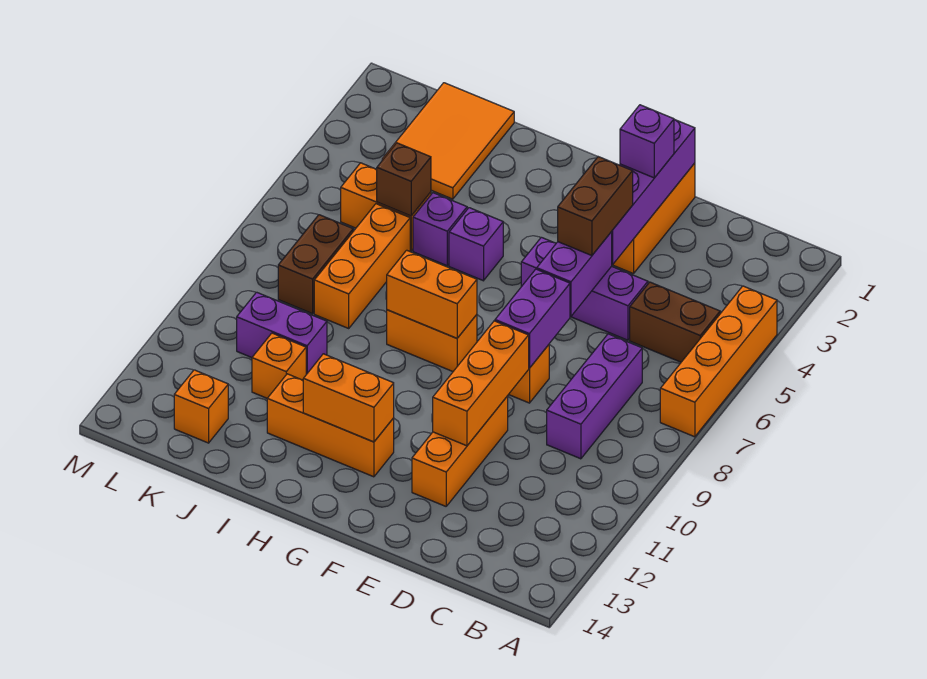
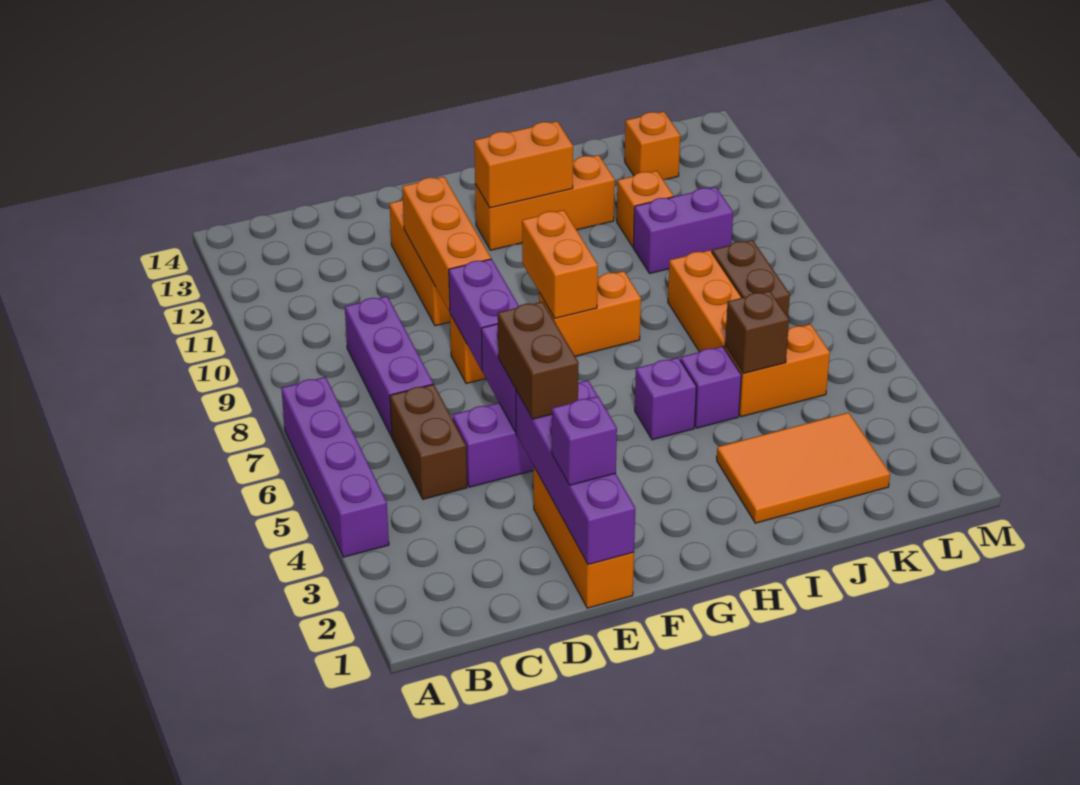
orange 1x4 brick [660,286,777,437] -> purple 1x4 brick [281,377,389,557]
brown 1x2 brick [630,282,720,362] -> brown 1x2 brick turned to [390,384,467,499]
orange 1x2 brick [387,250,477,338] -> orange 1x2 brick turned to [522,210,598,318]
orange 2x3 tile [382,83,514,199] -> orange 2x3 tile turned to [717,412,890,523]

